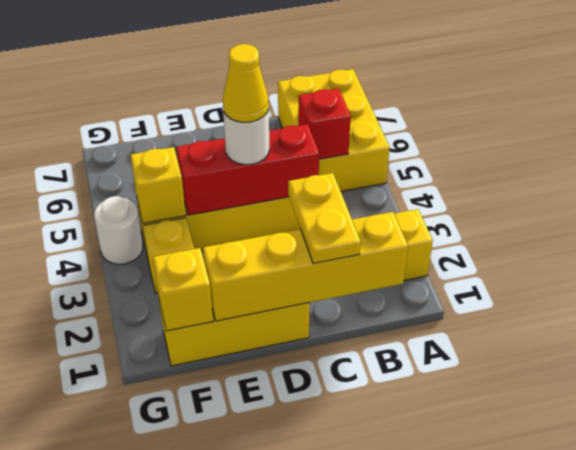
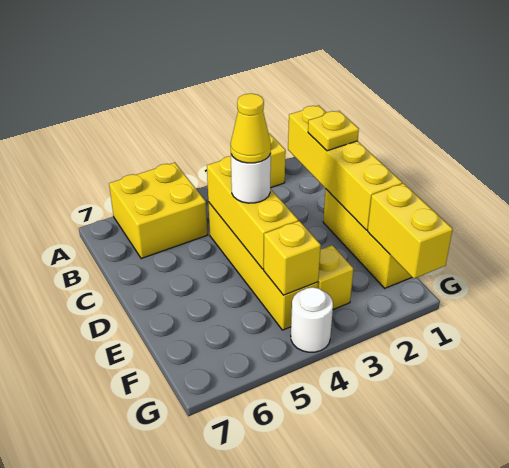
yellow 2x3 brick [278,69,390,191] -> yellow 2x2 brick [109,163,207,259]
red 1x1 brick [298,89,351,159] -> none
yellow 1x2 plate [288,173,361,263] -> yellow 1x1 plate [308,111,359,151]
red 1x3 brick [176,124,319,215] -> yellow 1x3 brick [207,156,298,269]
yellow 1x1 brick [153,248,213,331] -> yellow 1x2 brick [368,183,453,278]

